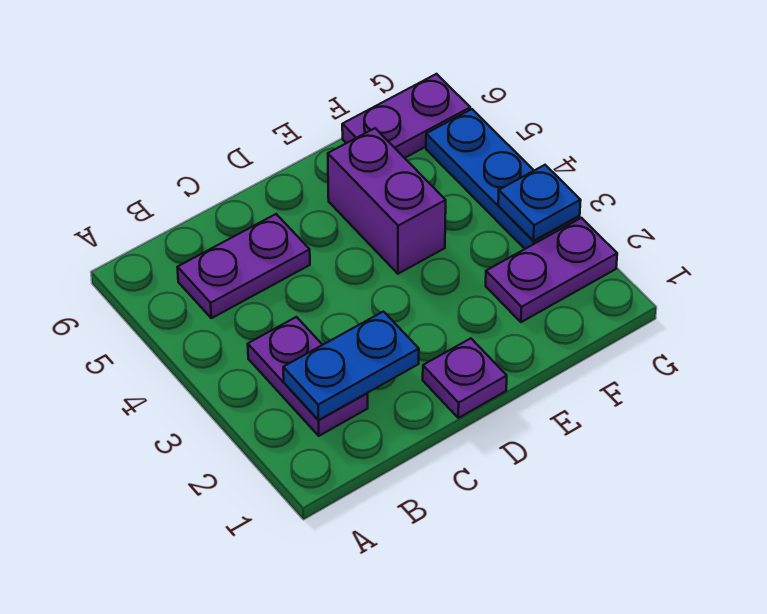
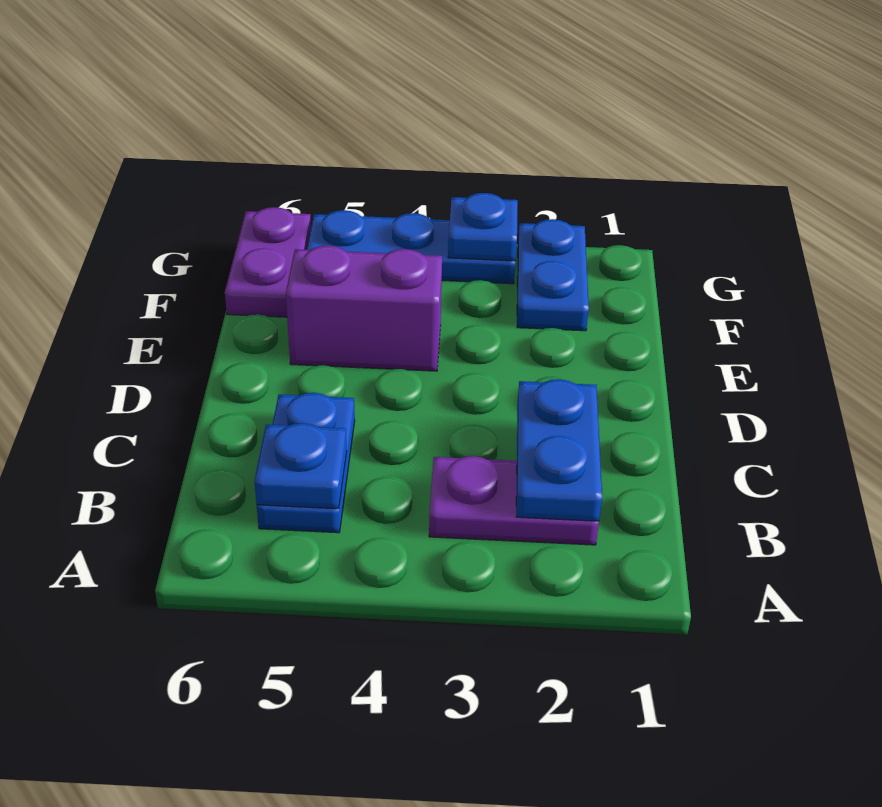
purple 1x2 plate [177,214,310,318] -> blue 1x2 plate [257,393,355,533]
none -> blue 1x1 plate [254,423,347,509]
purple 1x1 plate [423,338,507,418] -> none
purple 1x2 plate [486,218,617,322] -> blue 1x2 plate [517,219,589,331]

